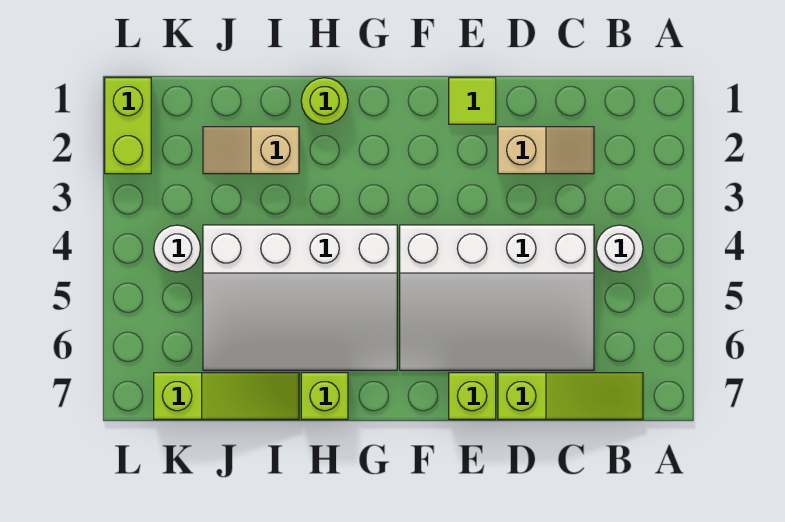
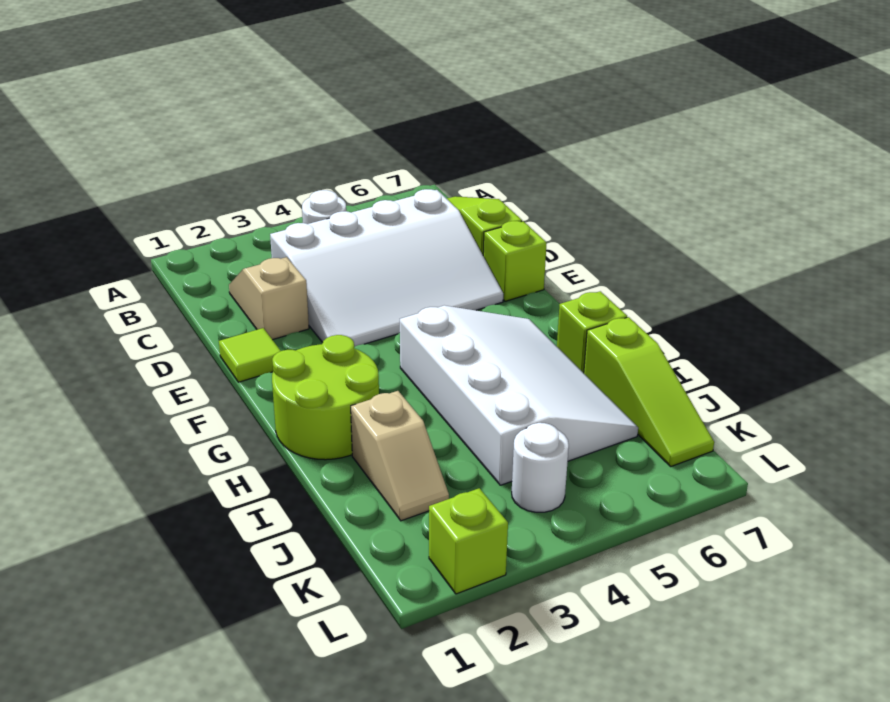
white 3x4 slope [400,225,594,370] -> white 3x4 slope turned to [270,189,503,347]
lime 1x1 round brick [301,78,348,124] -> lime 2x2 round brick [272,335,379,460]
lime 1x3 slope [154,373,299,419] -> lime 1x3 slope turned to [584,317,714,466]
lime 1x2 brick [105,78,151,174] -> lime 1x1 brick [429,488,508,594]

